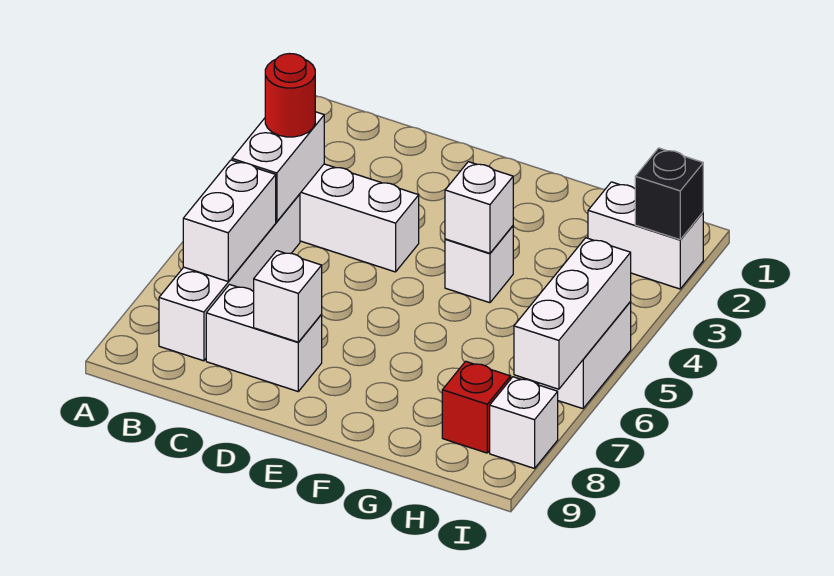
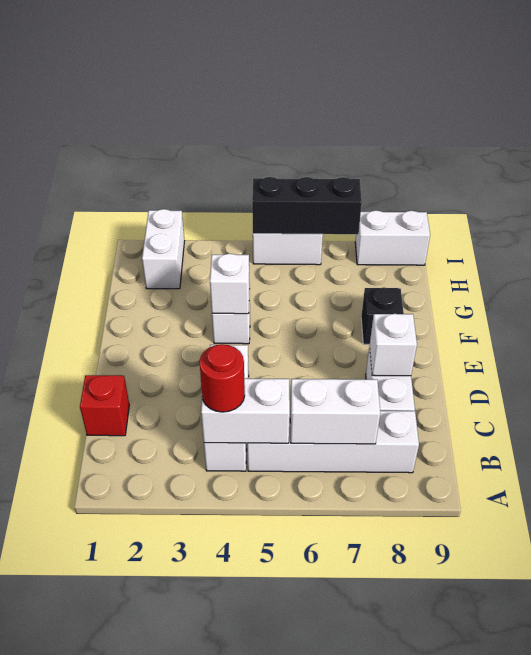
red 1x1 brick [442,361,510,453] -> red 1x1 brick moved to [80,375,129,436]
black 1x1 brick [635,148,703,240] -> black 1x1 brick moved to [361,287,404,344]
white 1x3 brick [514,238,631,389] -> black 1x3 brick [252,177,362,234]
white 1x1 brick [490,377,558,468] -> white 1x2 brick [355,210,430,265]

